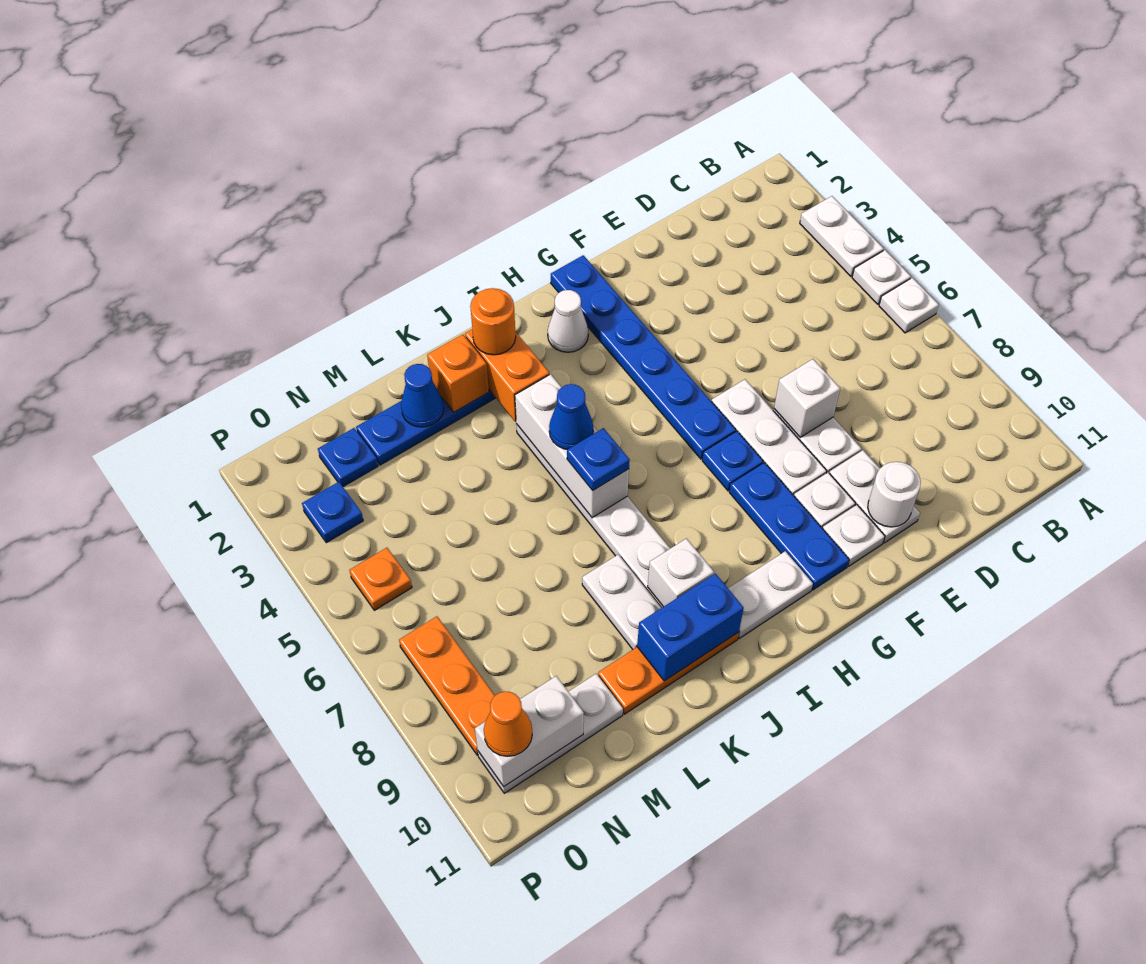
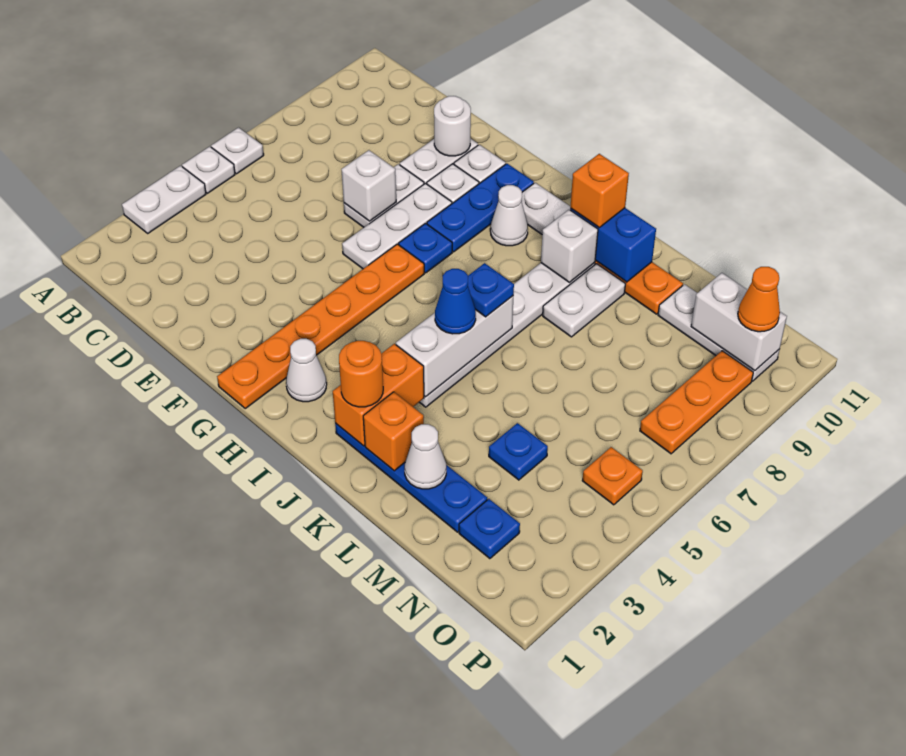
blue 1x6 plate [551,255,736,459] -> orange 1x6 plate [217,244,424,408]
none -> white 1x1 cone [490,185,528,246]
none -> orange 1x1 brick [570,154,629,227]
blue 1x1 cone [401,364,444,427] -> white 1x1 cone [405,424,446,489]
blue 1x1 plate [302,482,363,543] -> blue 1x1 plate moved to [489,423,548,480]

